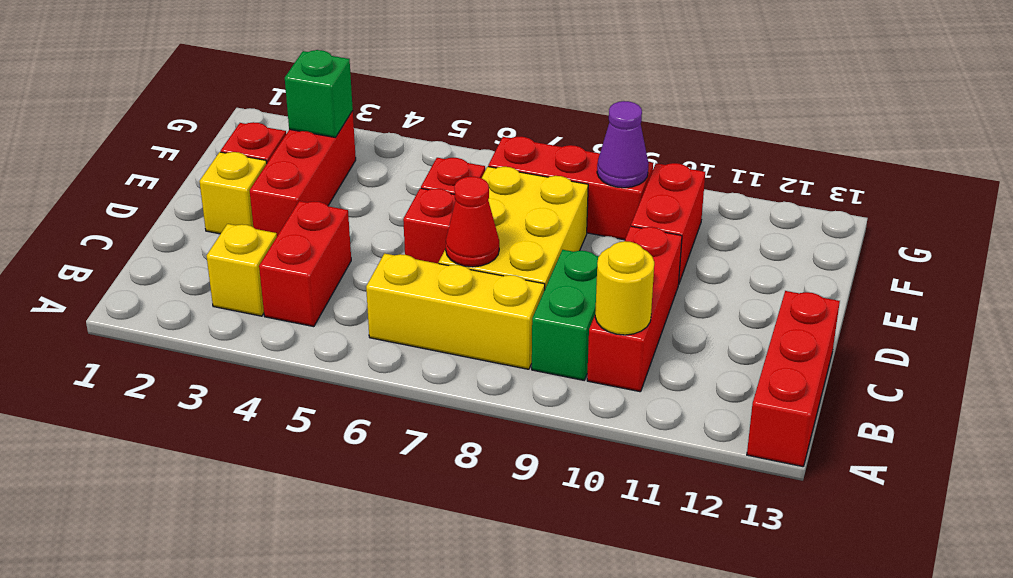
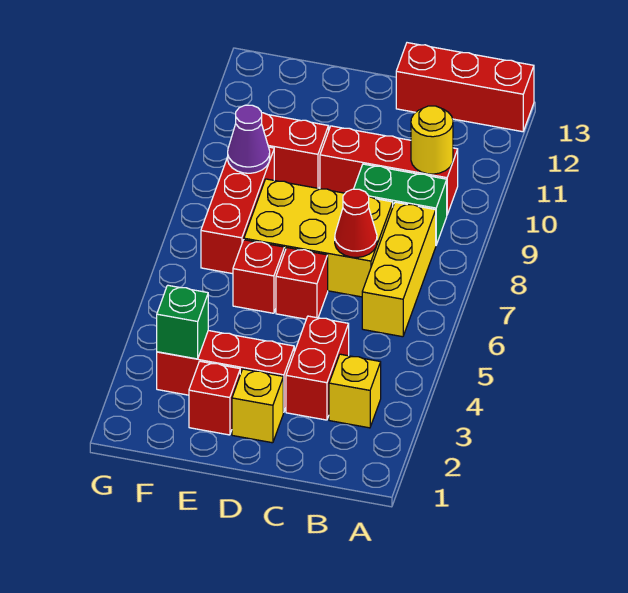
red 1x2 brick [259,201,351,327] -> red 1x2 brick turned to [286,316,349,420]

